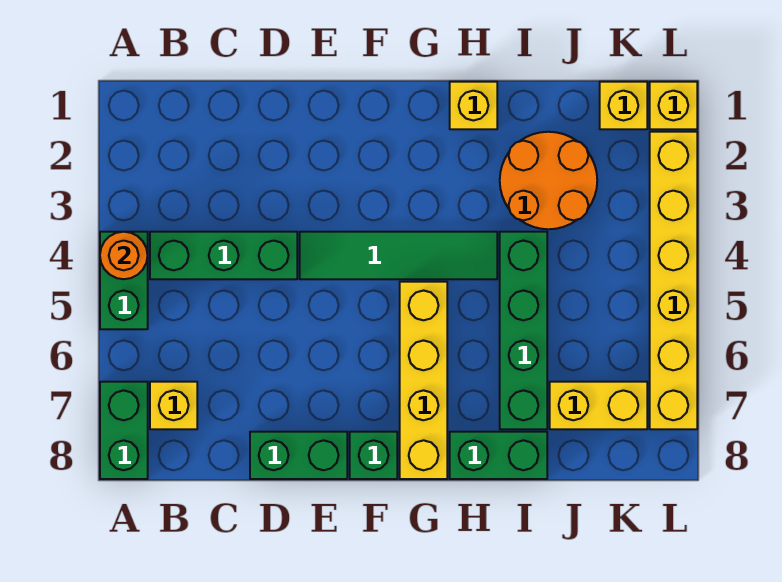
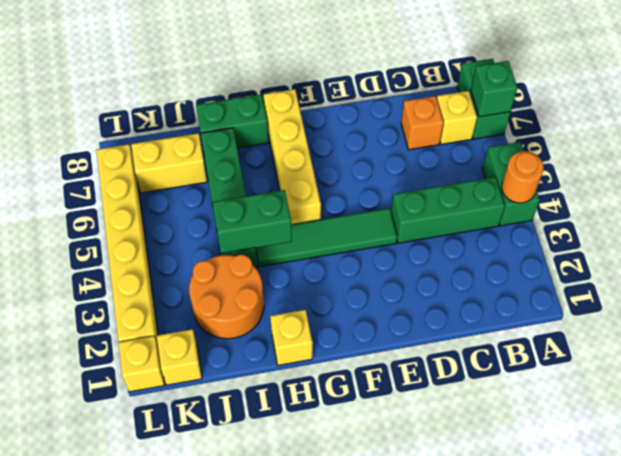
none -> orange 1x1 brick [401,96,444,150]
green 1x2 brick [250,432,347,479] -> green 1x2 brick moved to [212,190,292,253]
green 1x1 brick [350,432,397,479] -> green 1x1 brick moved to [471,61,517,117]

